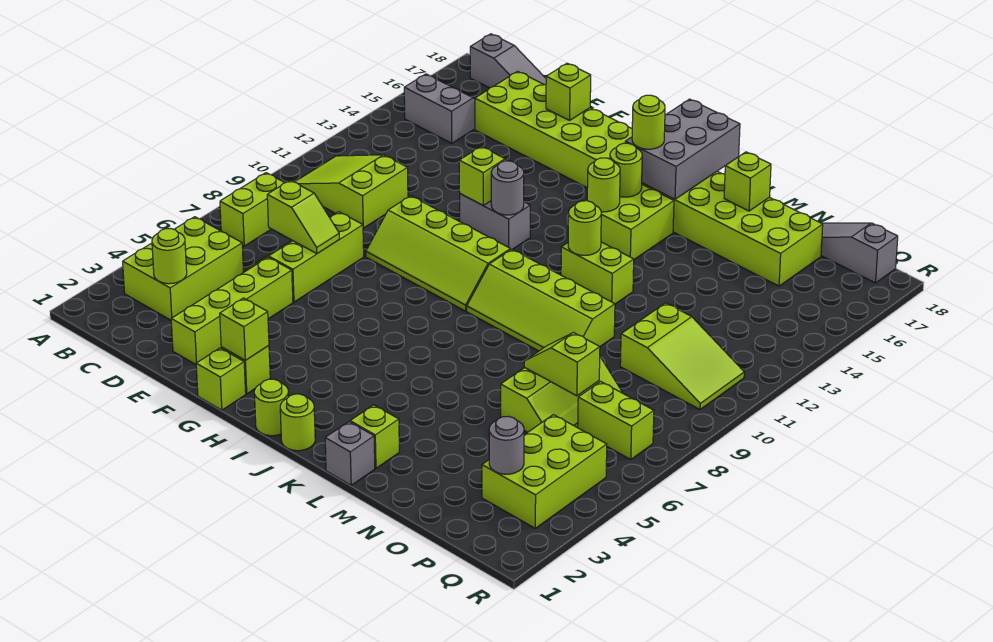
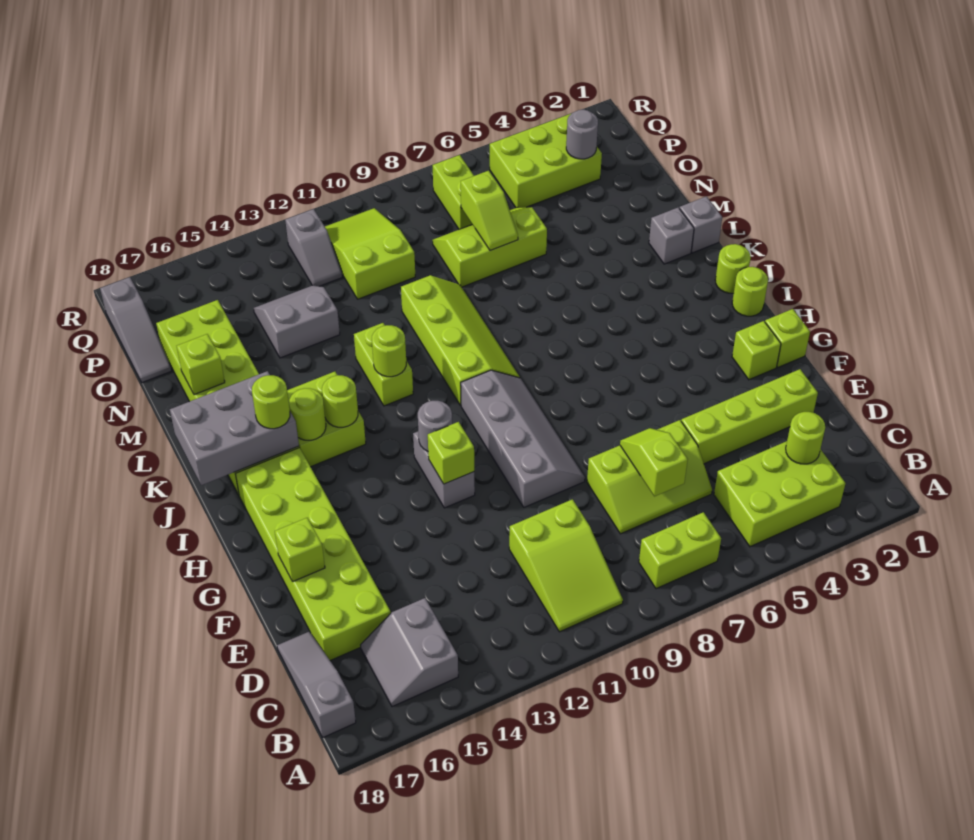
lime 2x4 slope [366,196,510,311] -> grey 2x4 slope [461,370,585,507]
lime 1x1 brick [220,298,269,360] -> none
lime 1x1 brick [350,405,399,468] -> grey 1x1 brick [649,207,694,264]
none -> grey 2x2 slope [254,285,340,358]
none -> grey 1x2 slope [285,209,342,286]

